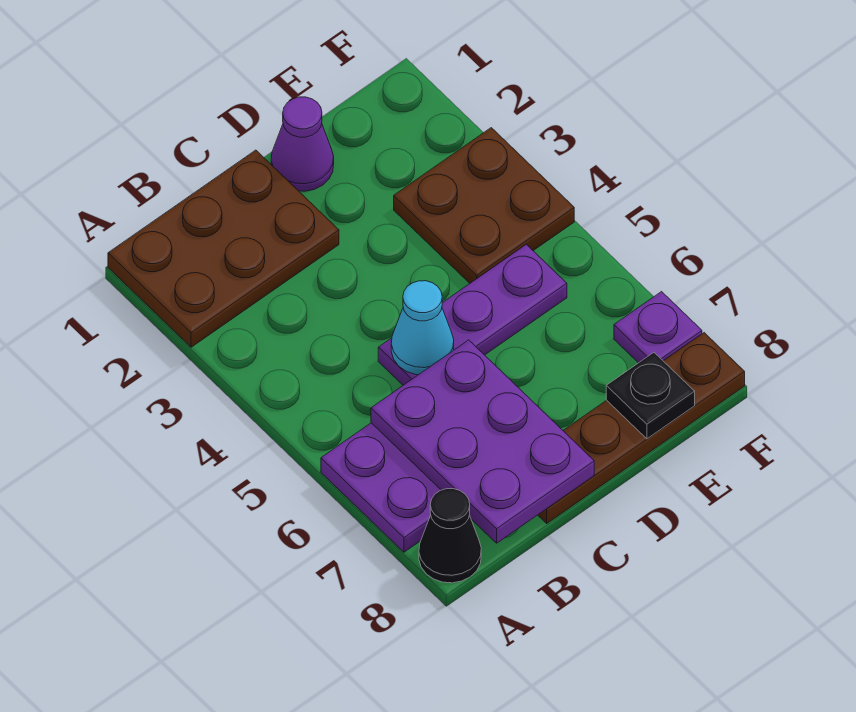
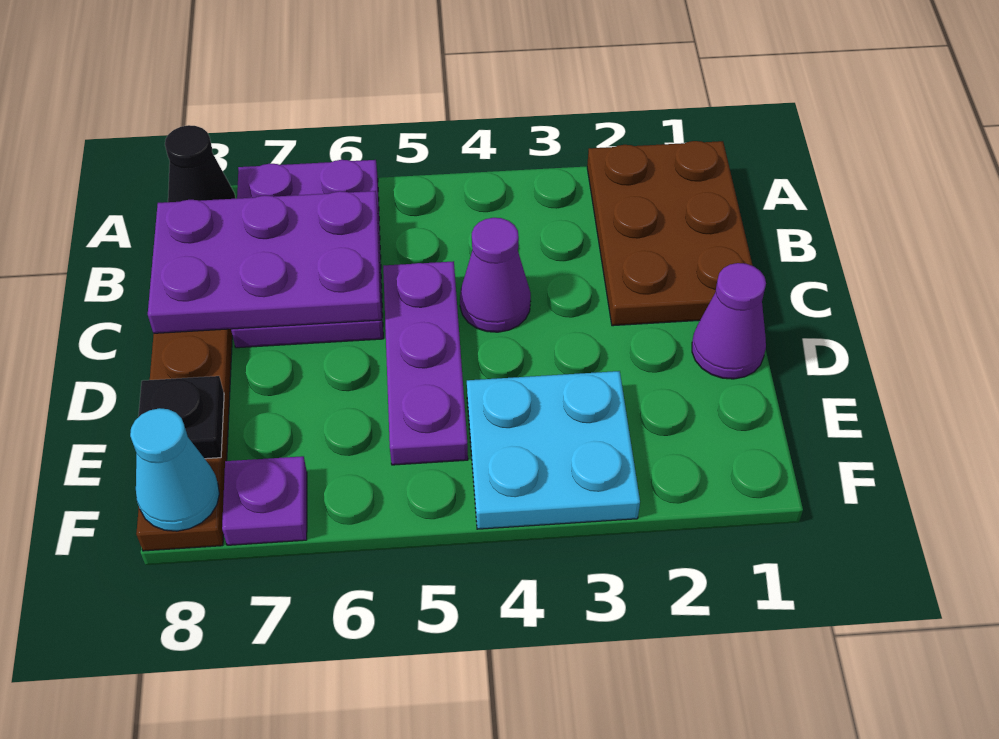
none -> purple 1x1 cone [460,218,531,332]
cyan 1x1 cone [391,281,454,375] -> cyan 1x1 cone moved to [130,408,219,531]
brown 2x2 plate [394,128,574,283] -> cyan 2x2 plate [467,371,640,529]

